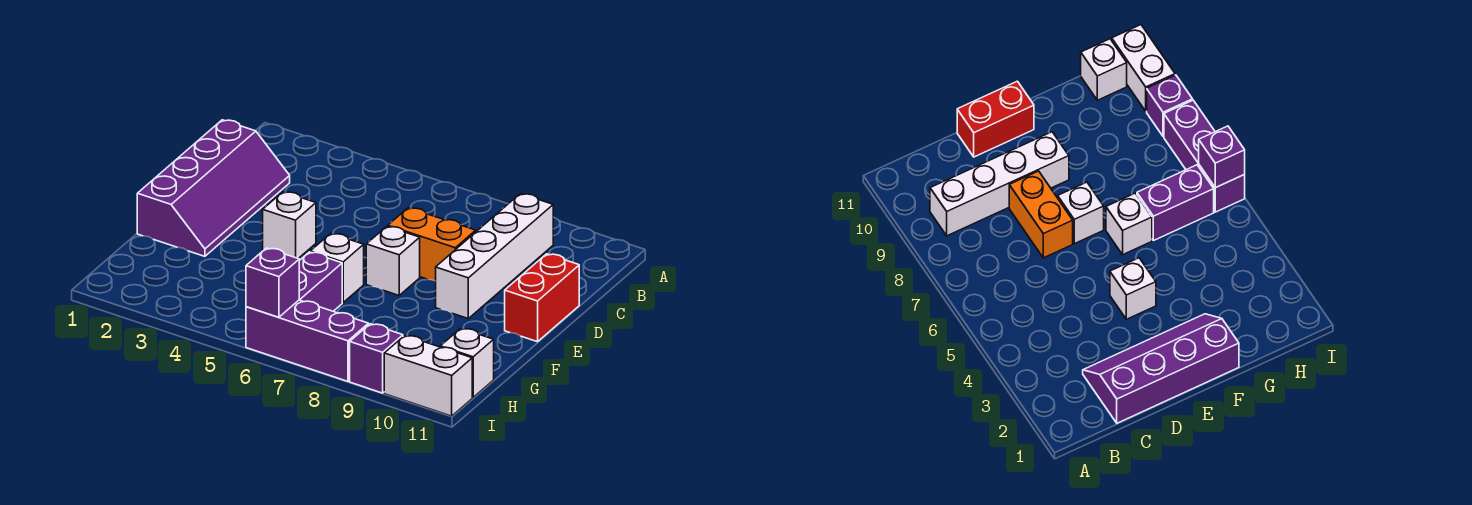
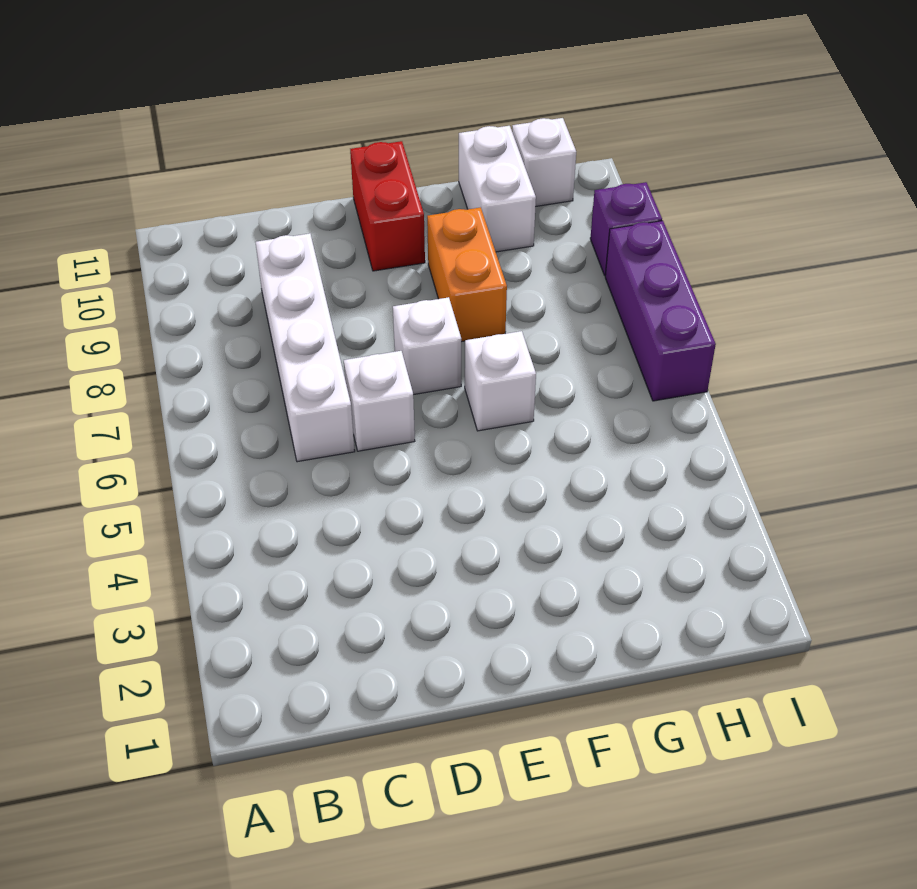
white 1x4 brick [436,194,553,318] -> white 1x4 brick turned to [256,233,355,462]
purple 2x4 slope [137,120,290,256] -> none
orange 1x2 brick [388,208,476,281] -> orange 1x2 brick moved to [427,207,507,342]
red 1x2 brick [505,254,579,342] -> red 1x2 brick turned to [350,141,425,271]
white 1x1 brick [263,192,316,259] -> white 1x1 brick moved to [344,351,415,451]
purple 1x2 brick [299,252,342,311] -> none
purple 1x1 brick [246,248,299,317] -> none
white 1x2 brick [384,336,472,416] -> white 1x2 brick moved to [459,126,536,252]

